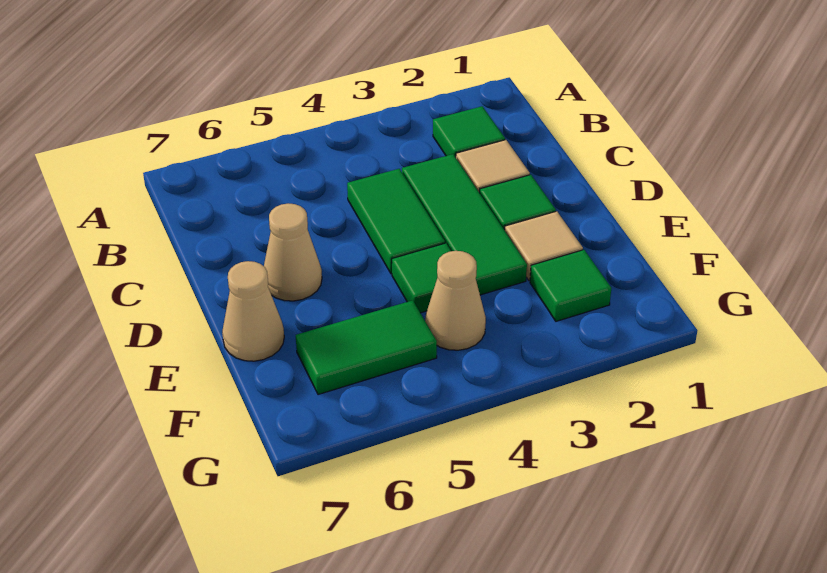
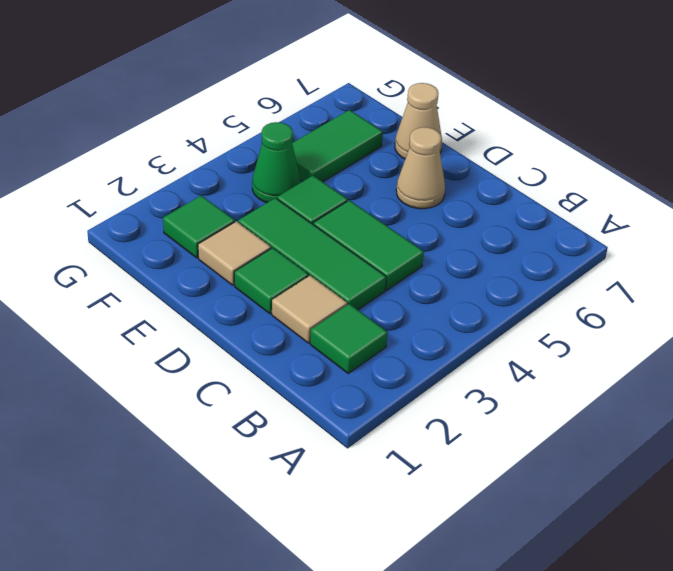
tan 1x1 cone [425,251,486,350] -> green 1x1 cone [252,122,301,203]

